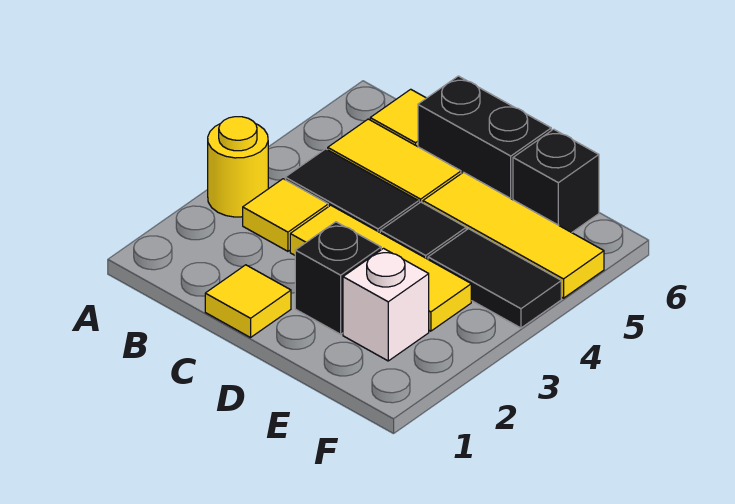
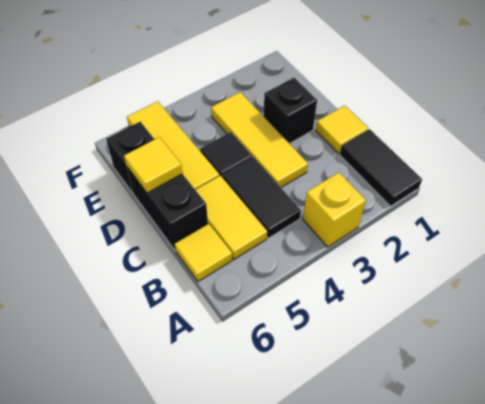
yellow 1x1 round brick [208,117,268,217] -> yellow 1x1 brick [303,173,366,247]
yellow 1x1 tile [243,179,328,251] -> yellow 1x1 tile moved to [124,137,182,193]
white 1x1 brick [343,248,429,361] -> none
black 1x2 tile [428,229,561,328] -> black 1x2 tile moved to [340,129,422,206]

